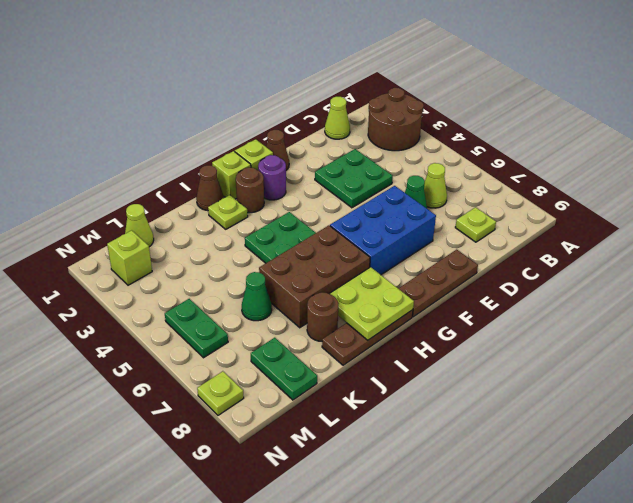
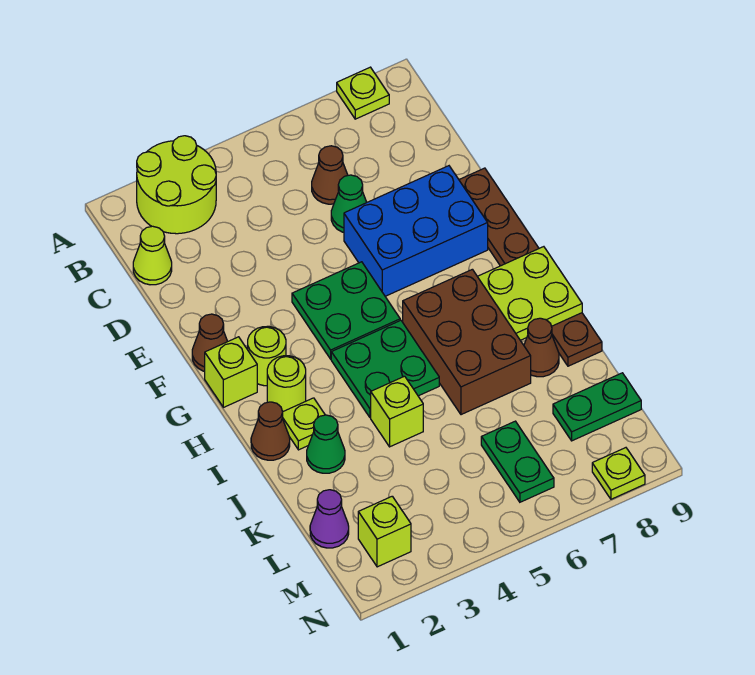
brown 2x2 round brick [368,88,424,151] -> lime 2x2 round brick [137,136,216,234]
lime 1x1 cone [424,163,447,208] -> brown 1x1 cone [312,146,348,204]
lime 1x1 plate [455,207,496,242] -> lime 1x1 plate moved to [337,67,389,119]
green 2x2 plate [315,149,393,208] -> green 2x2 plate moved to [292,262,400,359]
blue 2x3 brick [330,186,436,275] -> blue 2x3 brick turned to [344,166,488,296]
purple 1x1 round brick [258,155,286,200] -> lime 1x1 round brick [248,326,286,386]
lime 1x1 brick [212,151,251,199] -> lime 1x1 brick moved to [371,376,423,447]
brown 1x1 round brick [236,167,264,213] -> lime 1x1 round brick [267,356,306,412]
brown 1x1 round brick [307,292,339,341] -> brown 1x1 cone [524,318,559,377]
green 1x1 cone [242,272,272,321] -> green 1x1 cone moved to [307,415,345,473]
lime 1x1 cone [125,204,154,247] -> purple 1x1 cone [310,490,349,548]
green 1x2 plate [165,299,228,358] -> green 1x2 plate turned to [481,421,554,502]

